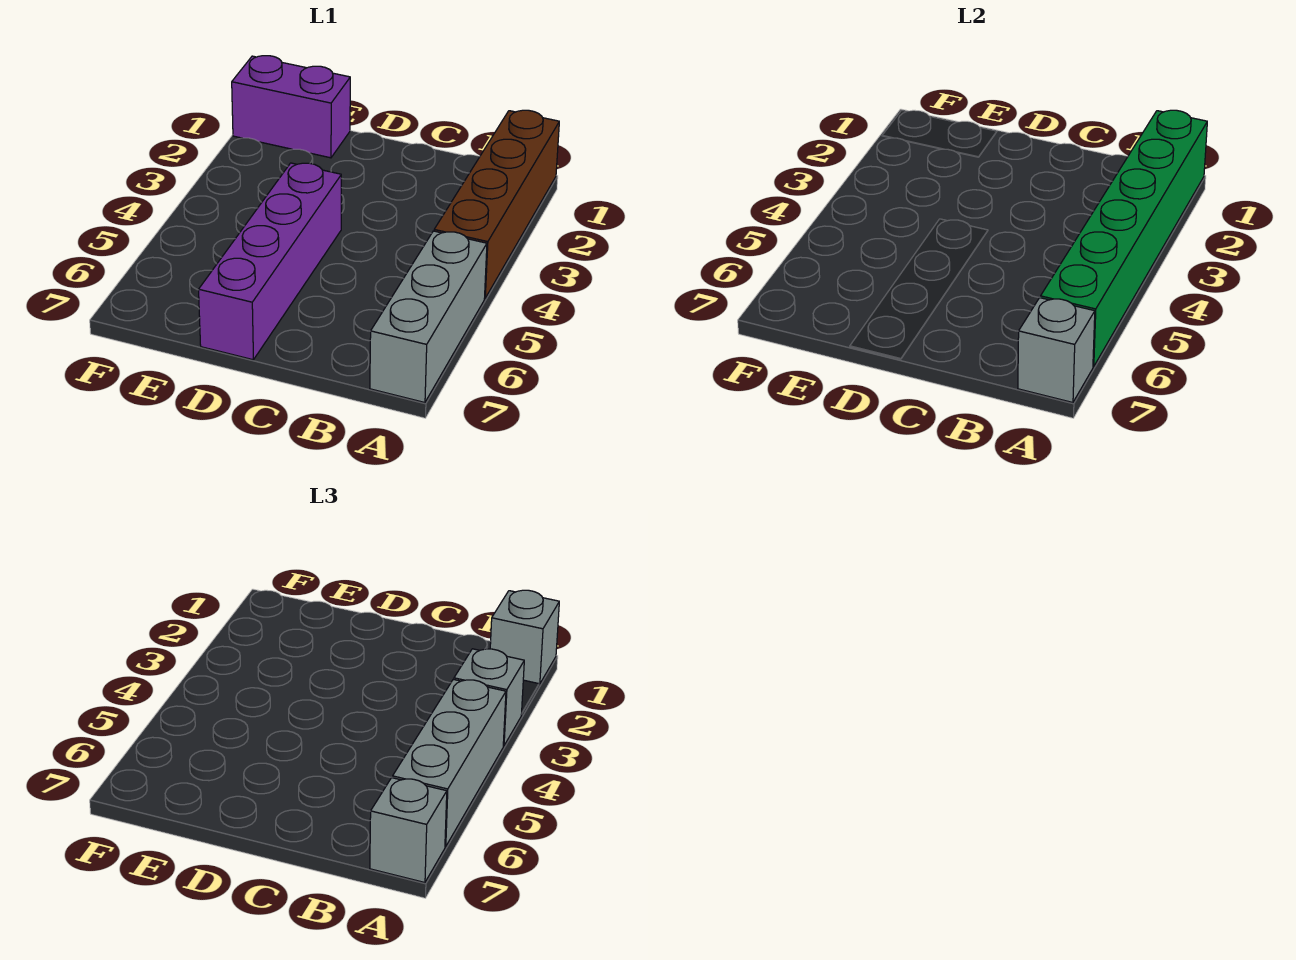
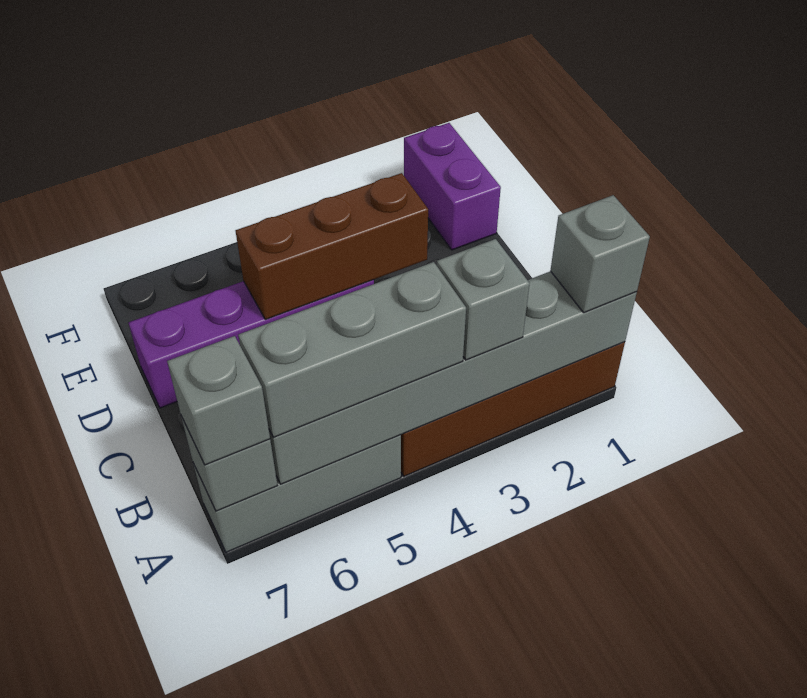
green 1x6 brick [1040,110,1207,367] -> grey 1x6 brick [269,271,637,484]
none -> brown 1x3 brick [235,173,428,319]

